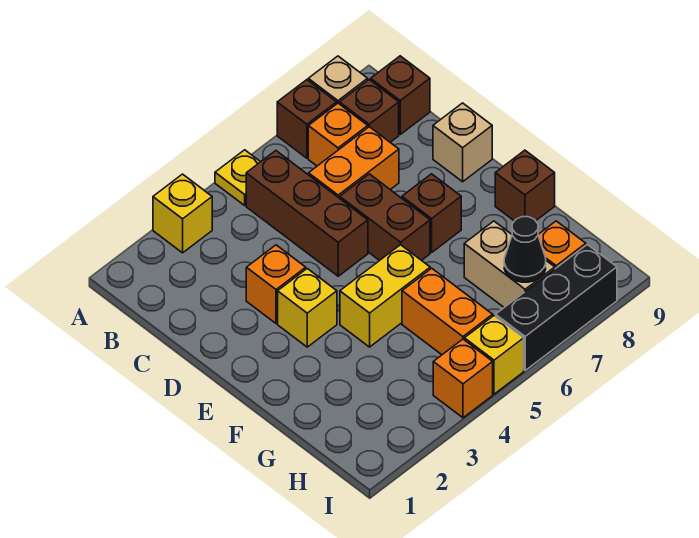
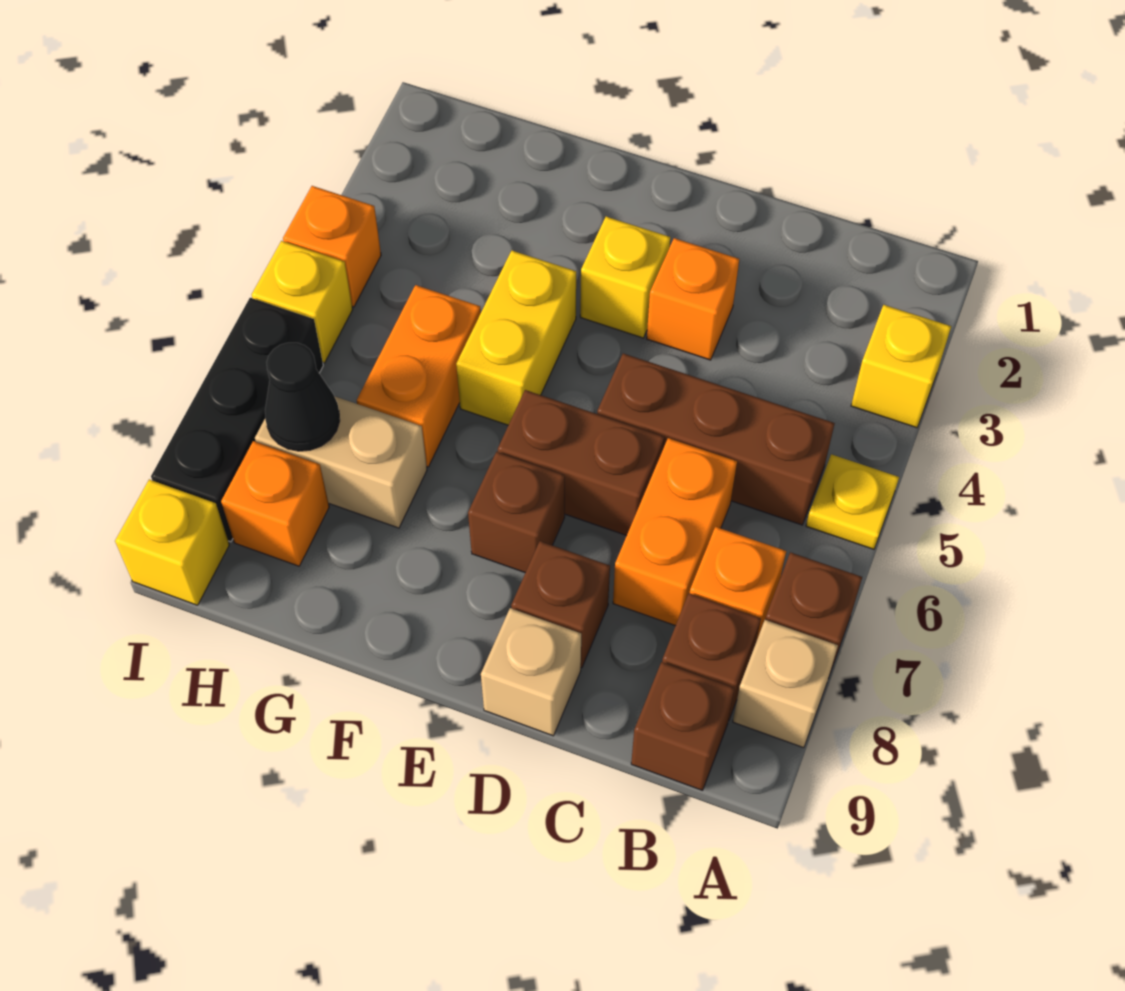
brown 1x1 brick [495,150,555,221] -> brown 1x1 brick moved to [511,541,610,668]
orange 1x2 brick [402,268,493,355] -> orange 1x2 brick turned to [357,285,481,467]
none -> yellow 1x1 brick [115,479,229,605]

